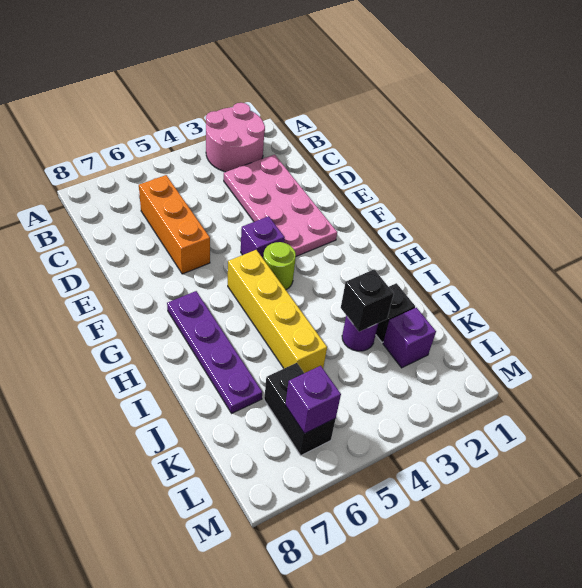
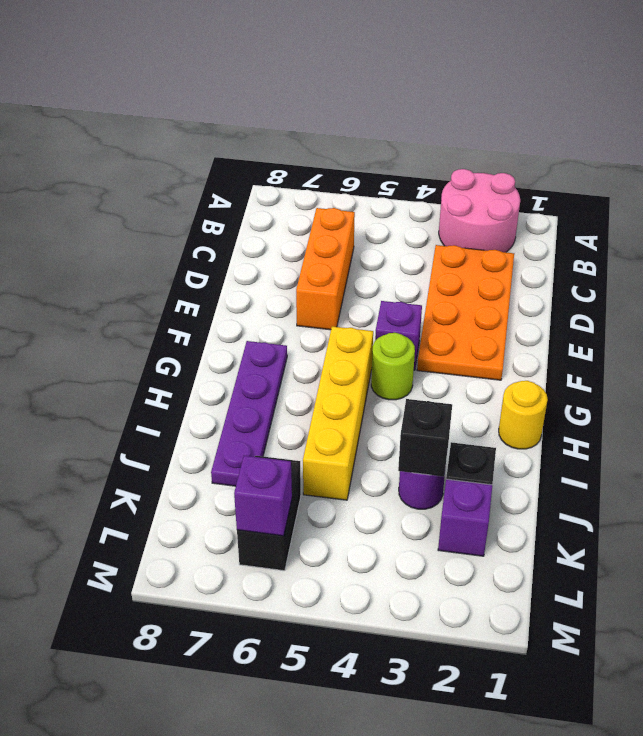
pink 2x4 plate [224,155,337,256] -> orange 2x4 plate [417,245,514,380]
none -> yellow 1x1 round brick [499,381,548,449]

